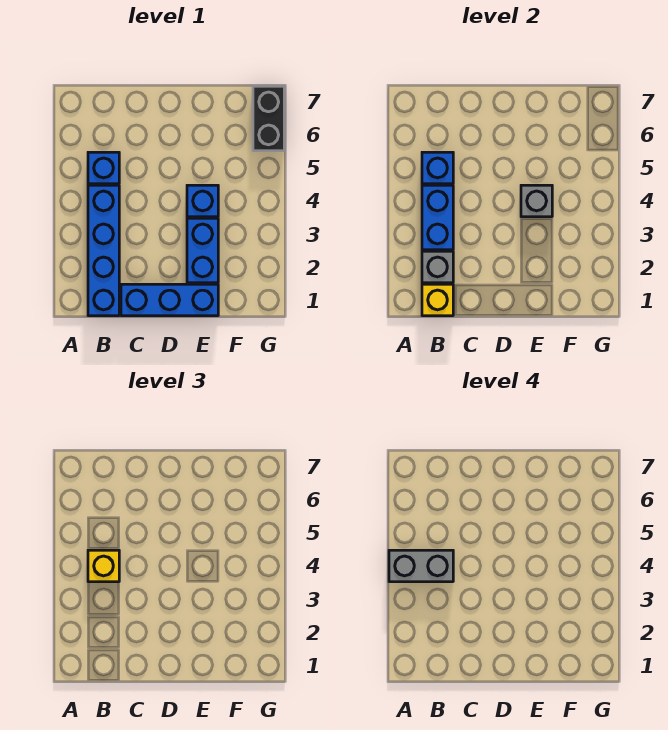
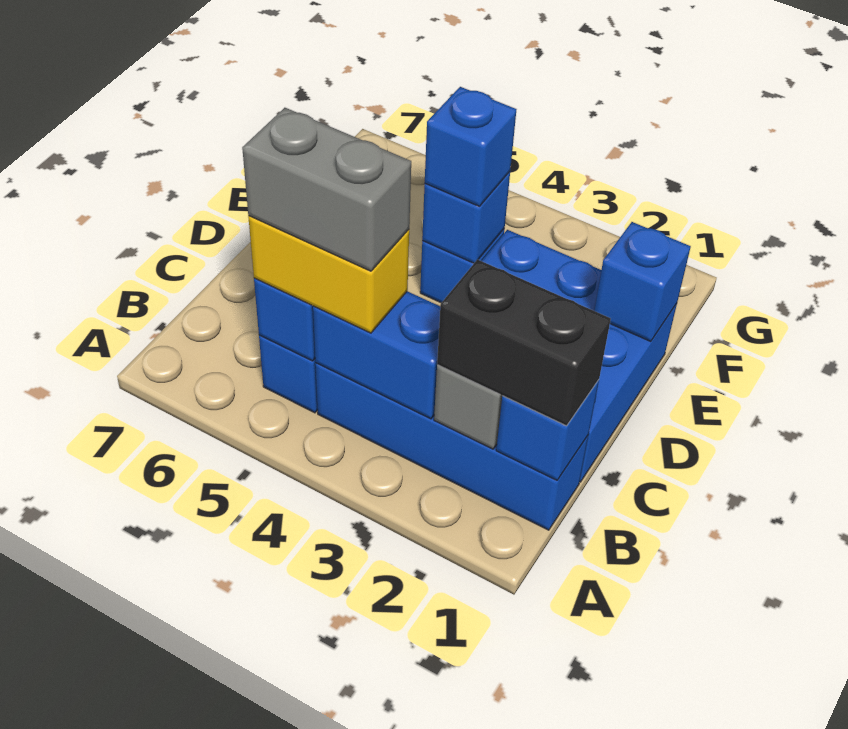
grey 1x2 brick [389,550,453,582] -> grey 1x2 brick turned to [242,108,411,271]
yellow 1x1 brick [422,284,453,316] -> blue 1x1 brick [496,380,599,480]
yellow 1x1 brick [88,550,119,582] -> yellow 1x2 brick [248,216,409,333]
none -> blue 1x1 brick [594,222,691,342]
grey 1x1 brick [521,185,552,217] -> blue 1x1 brick [422,172,510,263]
none -> blue 1x1 brick [425,87,516,206]
black 1x2 brick [253,86,284,151] -> black 1x2 brick moved to [437,260,611,426]

